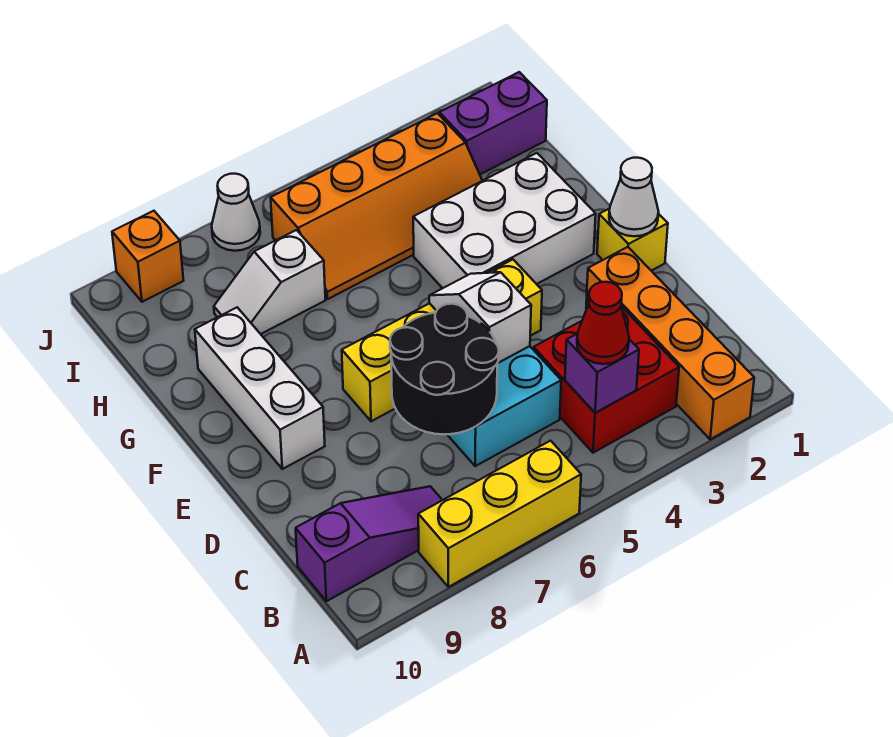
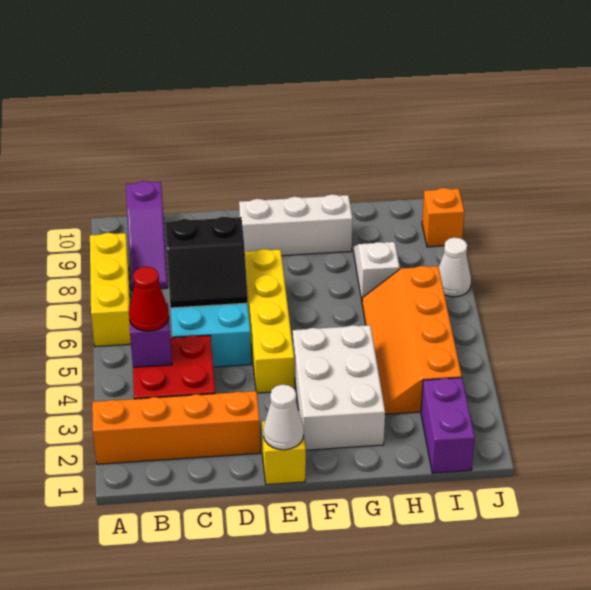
black 2x2 round brick [390,304,499,435] -> black 2x2 slope [165,217,248,308]
white 1x2 slope [429,272,531,363] -> none

